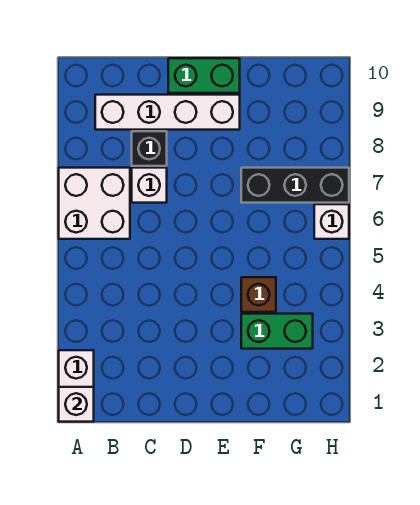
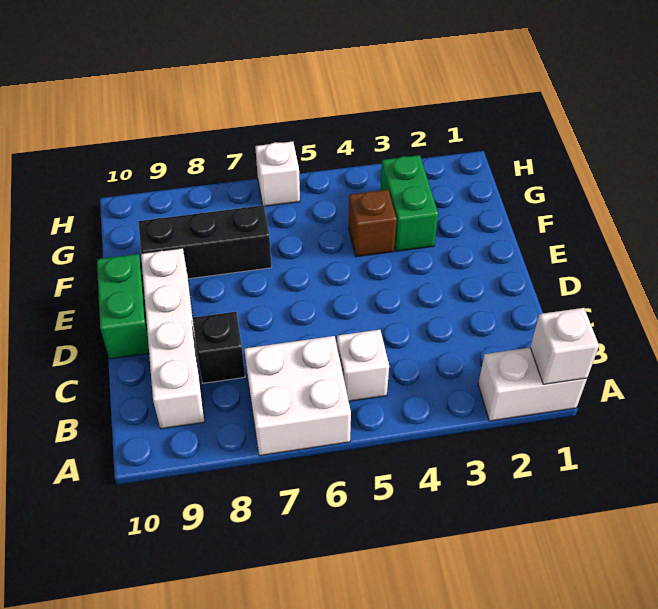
white 1x1 brick [132,168,167,203] -> white 1x1 brick moved to [337,330,389,401]
black 1x3 brick [241,168,349,203] -> black 1x3 brick turned to [139,205,272,279]

